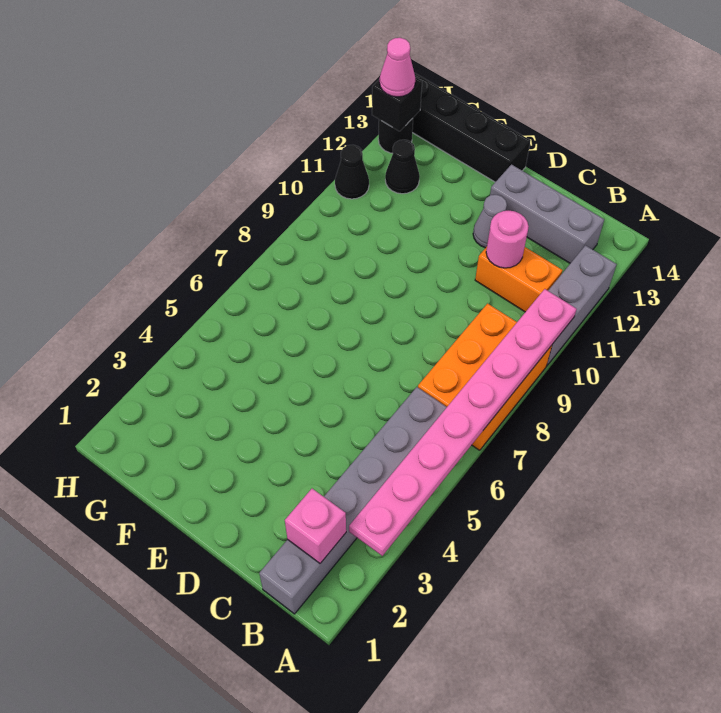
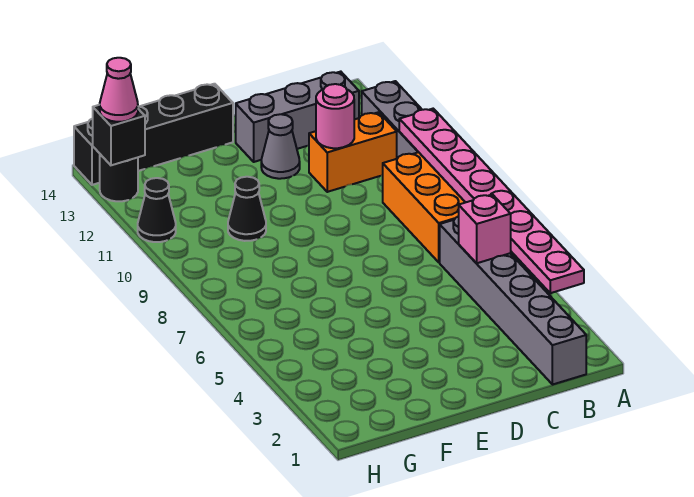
pink 1x1 brick [285,489,346,563] -> pink 1x1 brick moved to [459,194,511,263]
black 1x1 cone [385,140,420,194] -> black 1x1 cone moved to [228,177,266,241]

